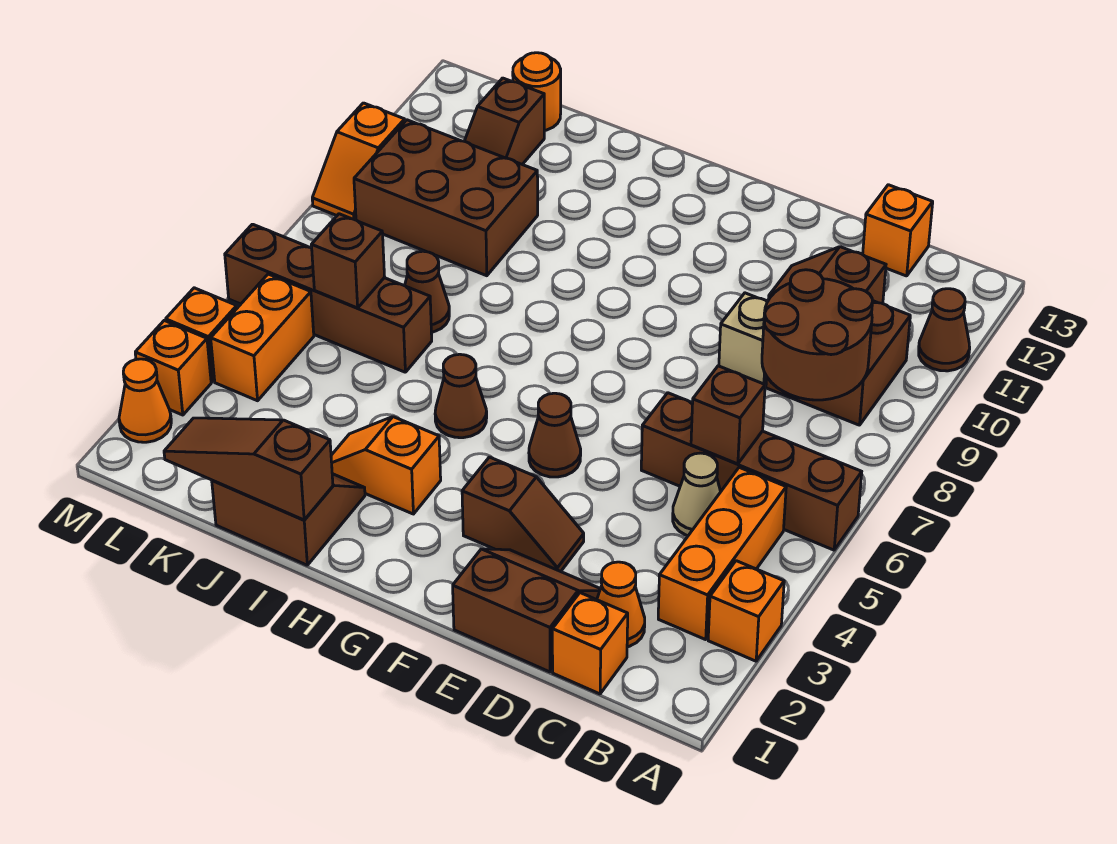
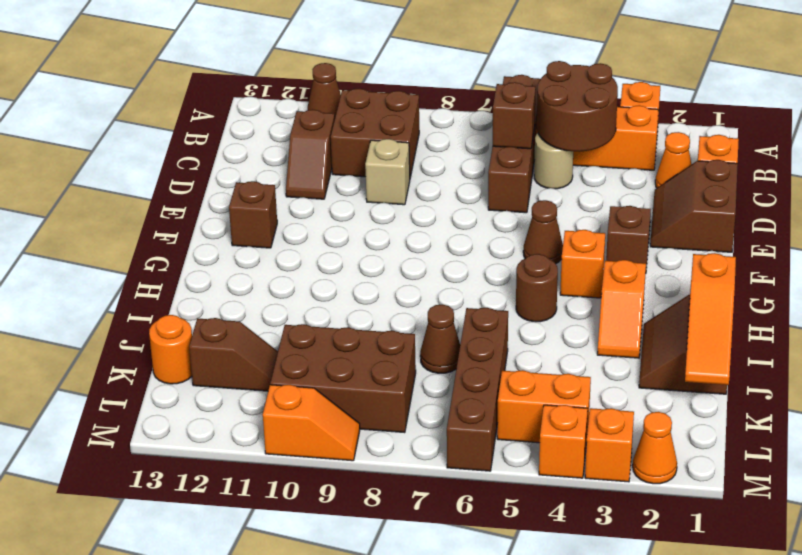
brown 2x2 round brick [762,270,872,400] -> brown 2x2 round brick moved to [537,61,618,152]
tan 1x1 cone [673,453,721,536] -> tan 1x1 round brick [534,133,573,189]
orange 1x1 brick [863,185,933,276] -> orange 1x1 brick moved to [560,230,605,298]
brown 1x1 cone [435,354,487,438] -> brown 1x1 round brick [516,254,558,322]
brown 1x3 slope [164,418,333,520] -> orange 1x3 slope [685,253,736,385]
brown 2x3 brick [354,120,538,276] -> brown 2x3 brick turned to [270,324,416,433]
brown 1x1 brick [311,214,385,308] -> brown 1x1 brick moved to [229,181,277,248]

